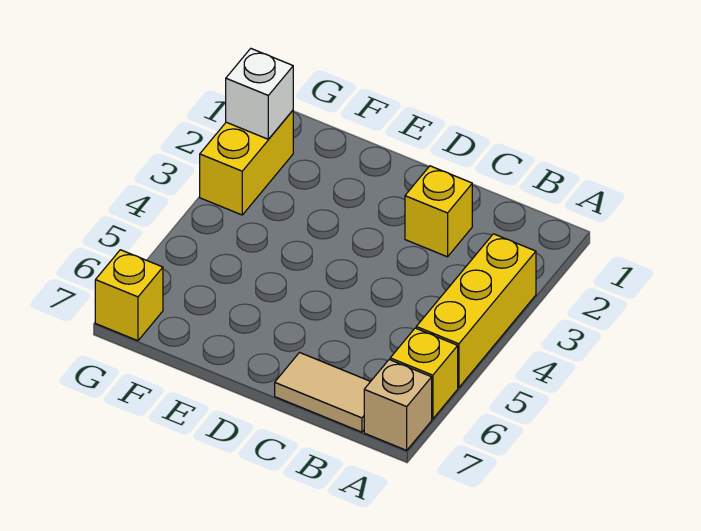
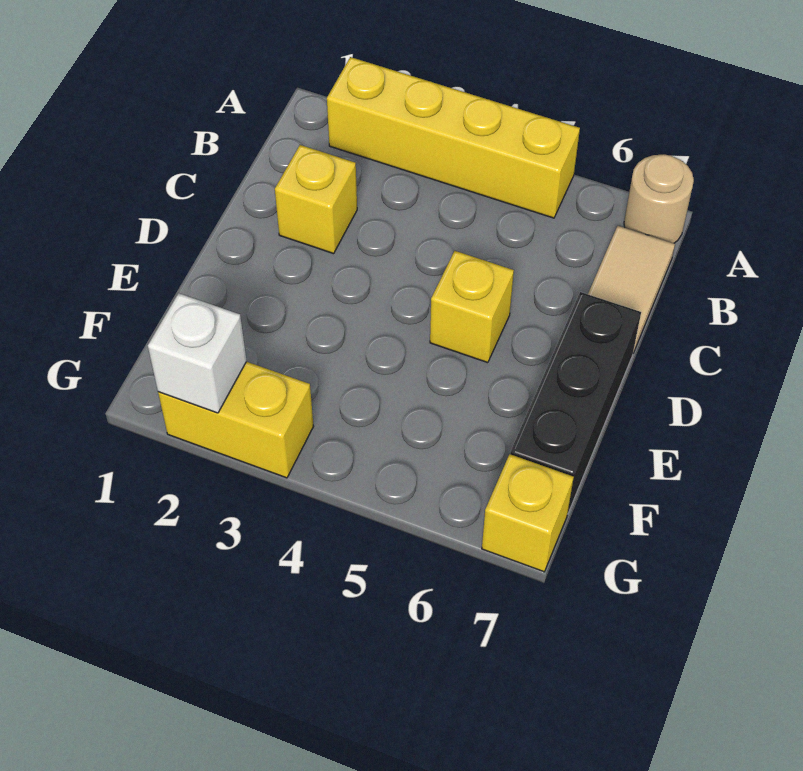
yellow 1x3 brick [416,234,536,388] -> yellow 1x4 brick [327,57,580,218]
yellow 1x1 brick [390,328,458,419] -> yellow 1x1 brick moved to [430,251,514,363]
tan 1x1 brick [364,360,432,450] -> tan 1x1 round brick [624,154,694,243]
none -> black 1x3 brick [510,292,641,514]

